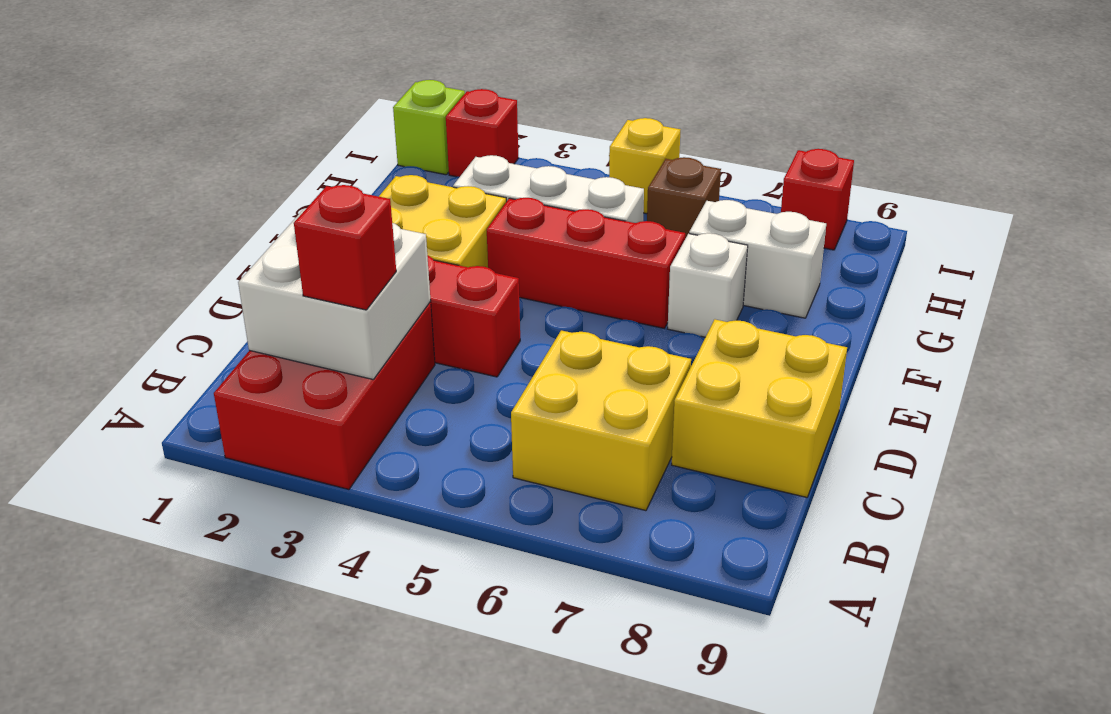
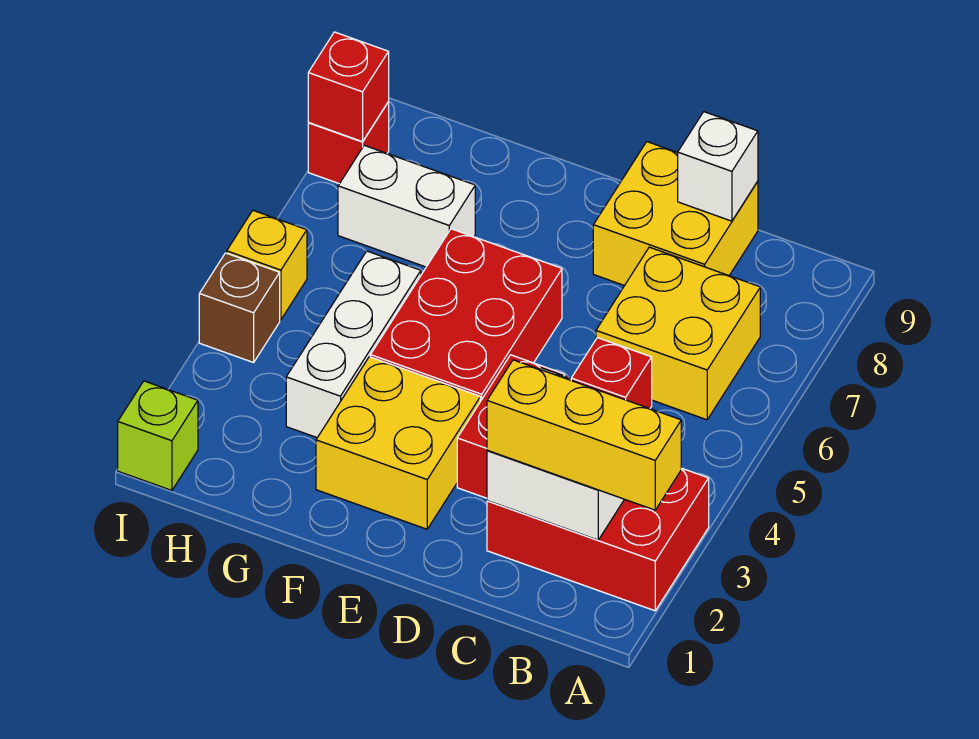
none -> yellow 1x3 brick [487,360,681,510]
red 1x3 brick [487,198,685,328] -> red 2x3 brick [370,229,562,401]
white 1x1 brick [668,233,748,337] -> white 1x1 brick moved to [678,112,758,221]
white 1x2 brick [689,200,826,318] -> white 1x2 brick turned to [338,145,475,267]
brown 1x1 brick [647,157,721,239] -> brown 1x1 brick moved to [199,253,280,362]
red 1x1 brick [446,89,519,177] -> red 1x1 brick moved to [308,32,389,142]

